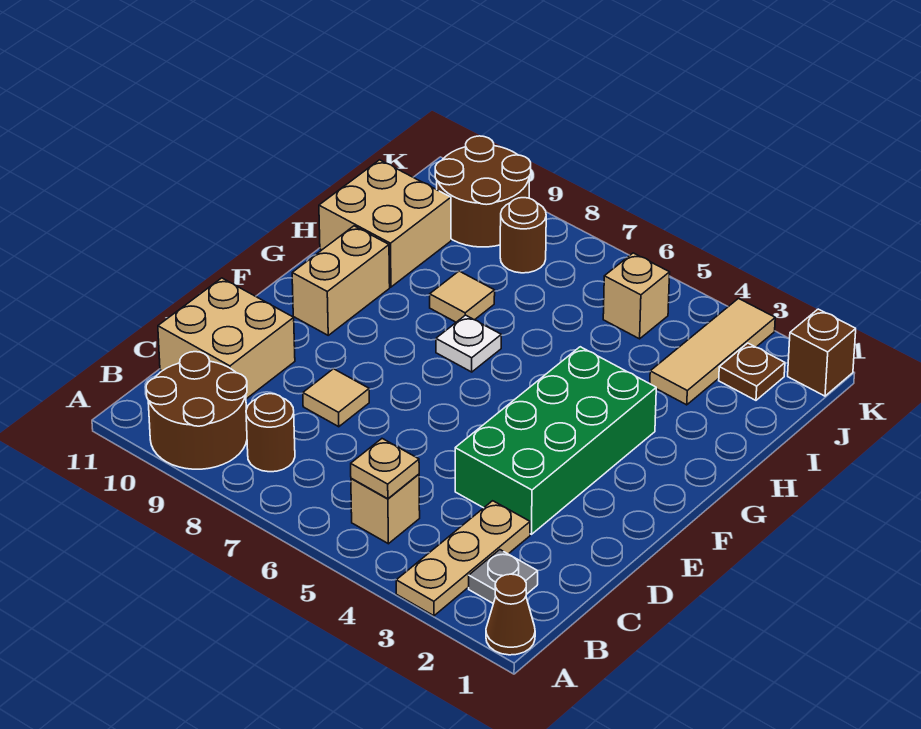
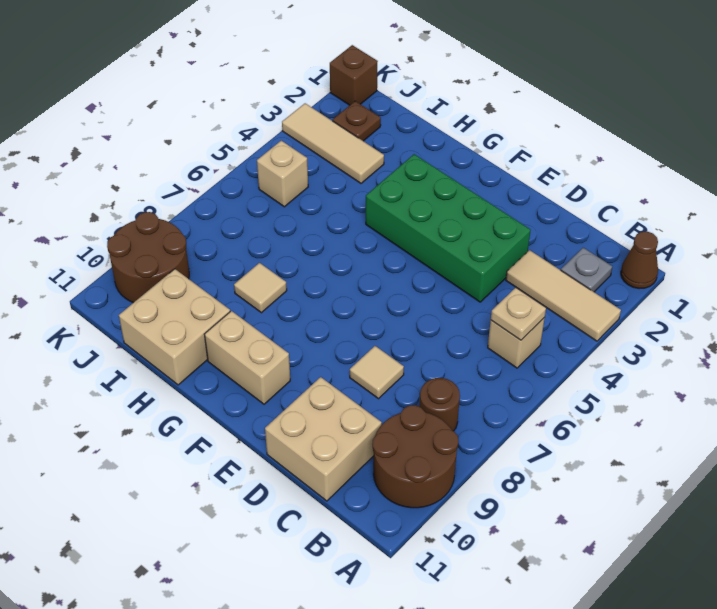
tan 1x3 plate [396,501,530,616] -> tan 1x3 tile [506,250,621,341]
white 1x1 plate [436,315,501,372] -> none
brown 1x1 round brick [500,198,546,273] -> none

